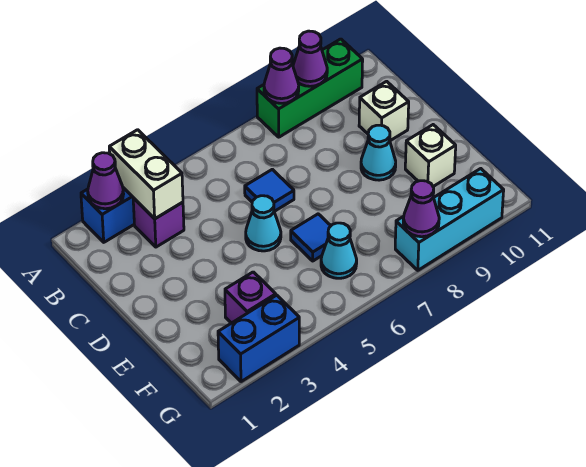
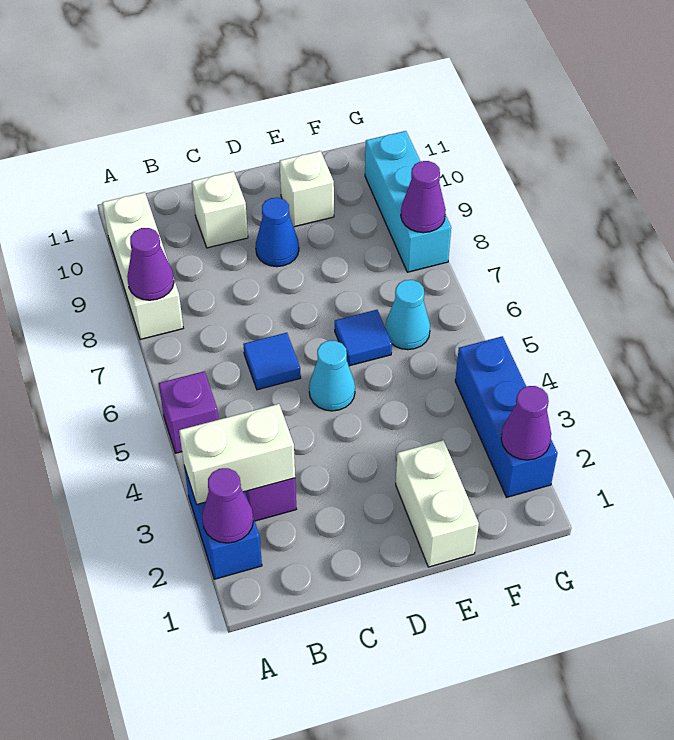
green 1x3 brick [257,39,363,137] -> white 1x3 brick [102,192,183,339]
purple 1x1 cone [293,31,327,86] -> purple 1x1 cone moved to [501,386,551,460]
cyan 1x1 cone [361,125,396,180] -> blue 1x1 cone [256,198,299,267]
none -> white 1x2 brick [396,440,479,567]
purple 1x1 brick [225,272,276,323] -> purple 1x1 brick moved to [159,371,218,453]
blue 1x2 brick [218,295,299,382] -> blue 1x3 brick [455,336,558,497]

